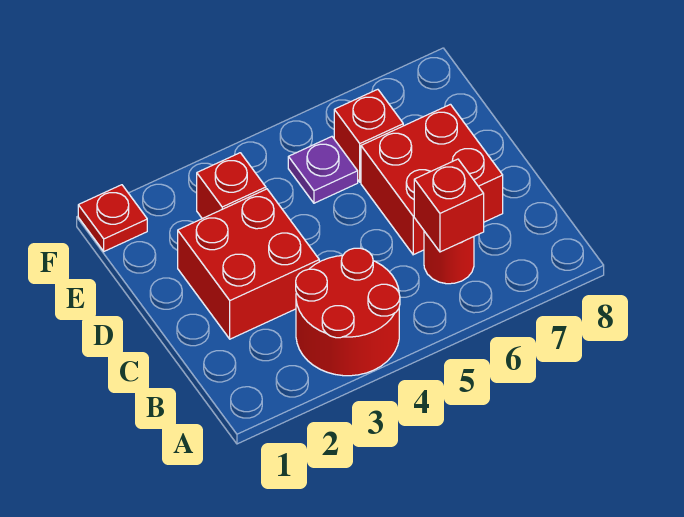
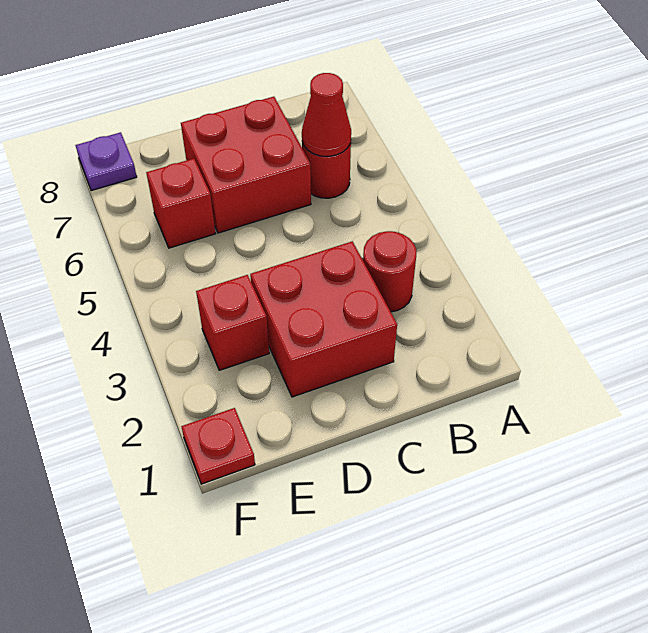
red 2x2 round brick [296,248,400,376] -> red 1x1 round brick [363,231,417,312]
red 1x1 brick [414,159,484,252] -> red 1x1 cone [302,73,351,157]
purple 1x1 plate [288,137,358,203] -> purple 1x1 plate moved to [76,132,137,191]

